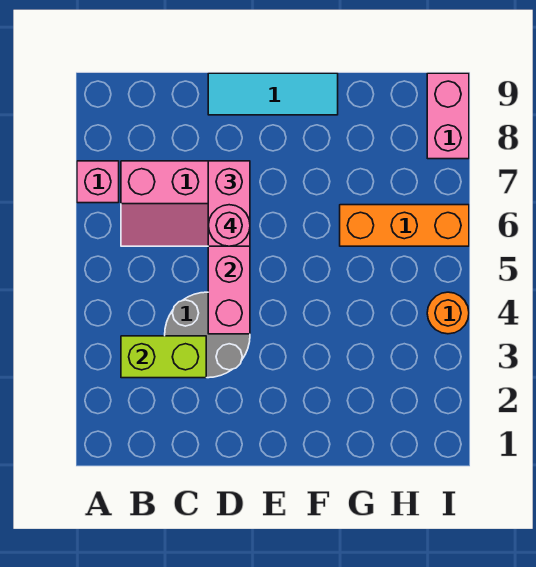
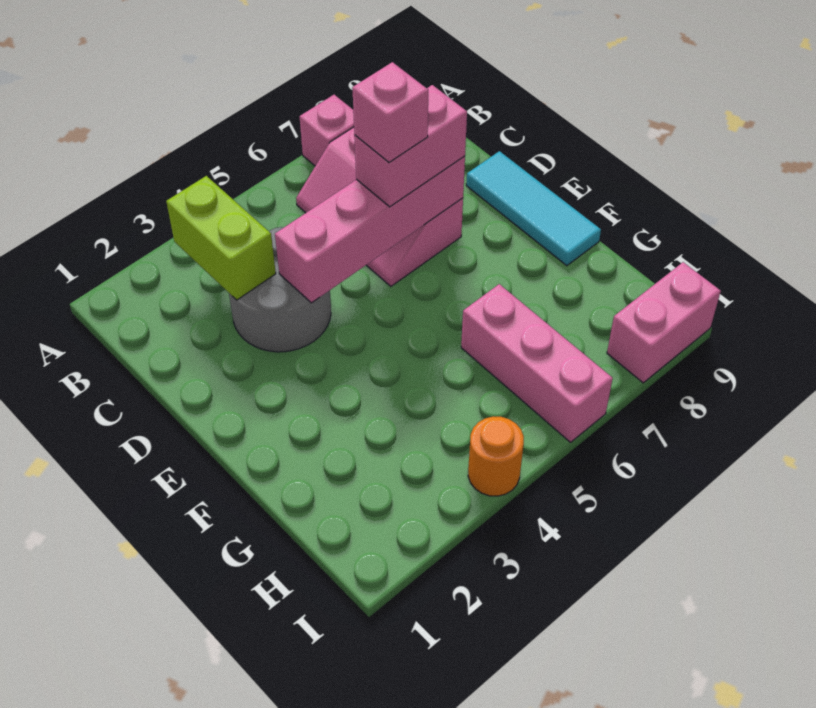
pink 1x1 round brick [208,205,250,246] -> pink 1x1 brick [352,62,428,162]
orange 1x3 brick [340,205,469,246] -> pink 1x3 brick [461,284,613,442]

